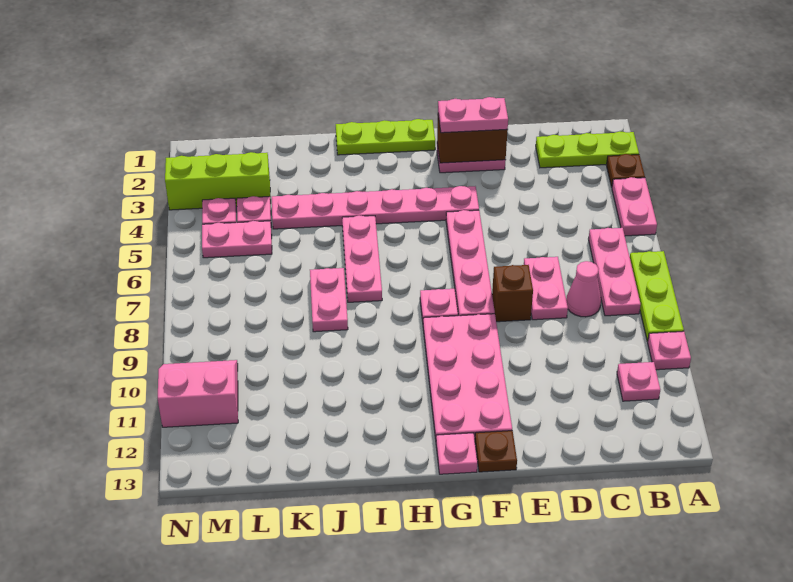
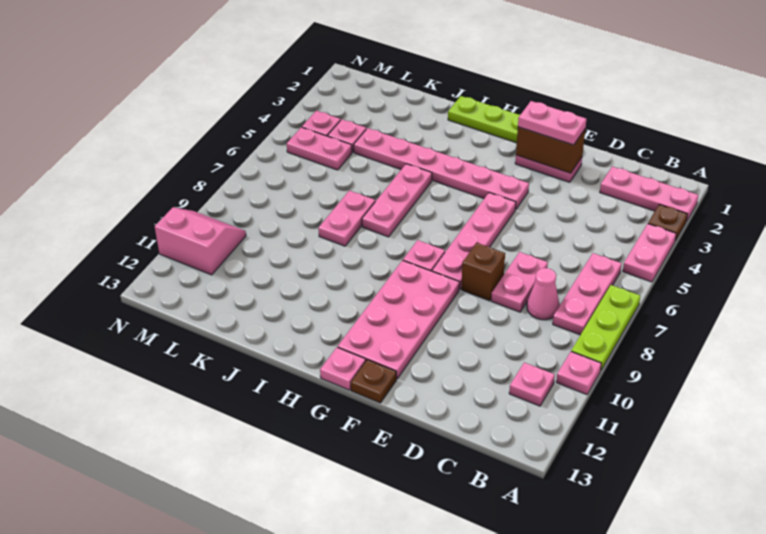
lime 1x3 plate [536,131,639,168] -> pink 1x3 plate [600,166,698,222]
lime 1x3 brick [165,152,271,210] -> none

